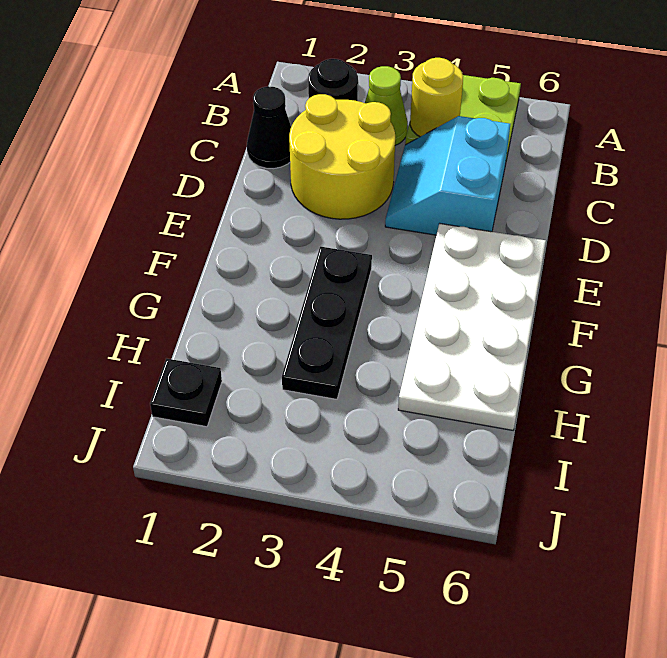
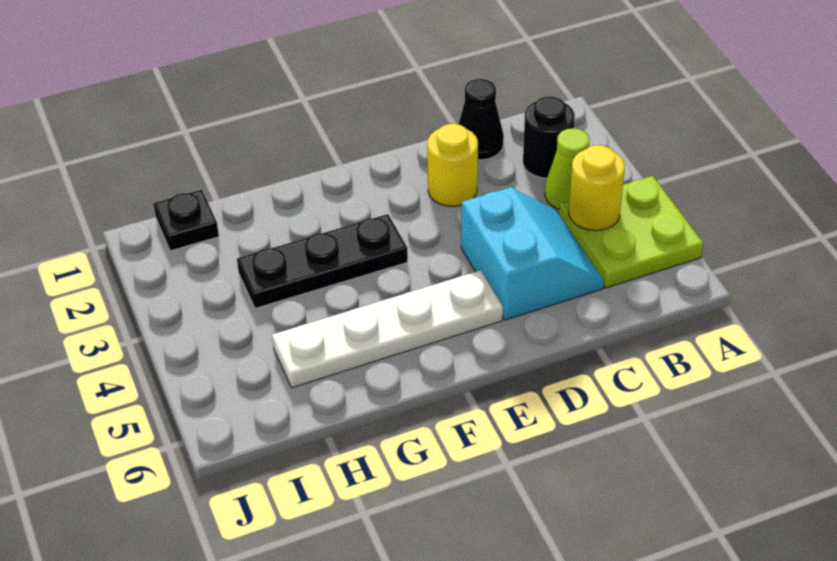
yellow 2x2 round brick [289,94,395,219] -> yellow 1x1 round brick [427,124,478,206]
cyan 2x2 slope [385,116,510,235] -> cyan 2x2 slope turned to [461,187,604,320]
white 2x4 plate [398,223,546,430] -> white 1x4 plate [272,270,503,388]

